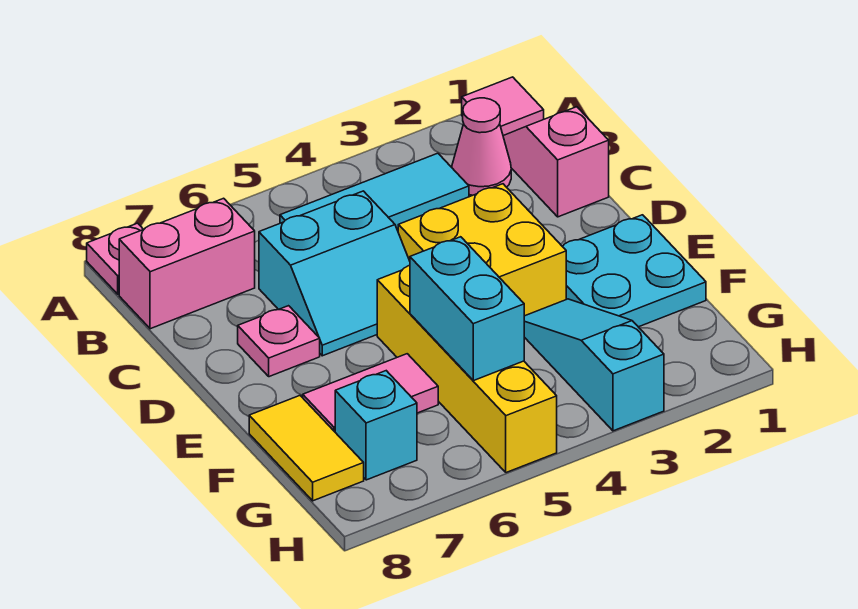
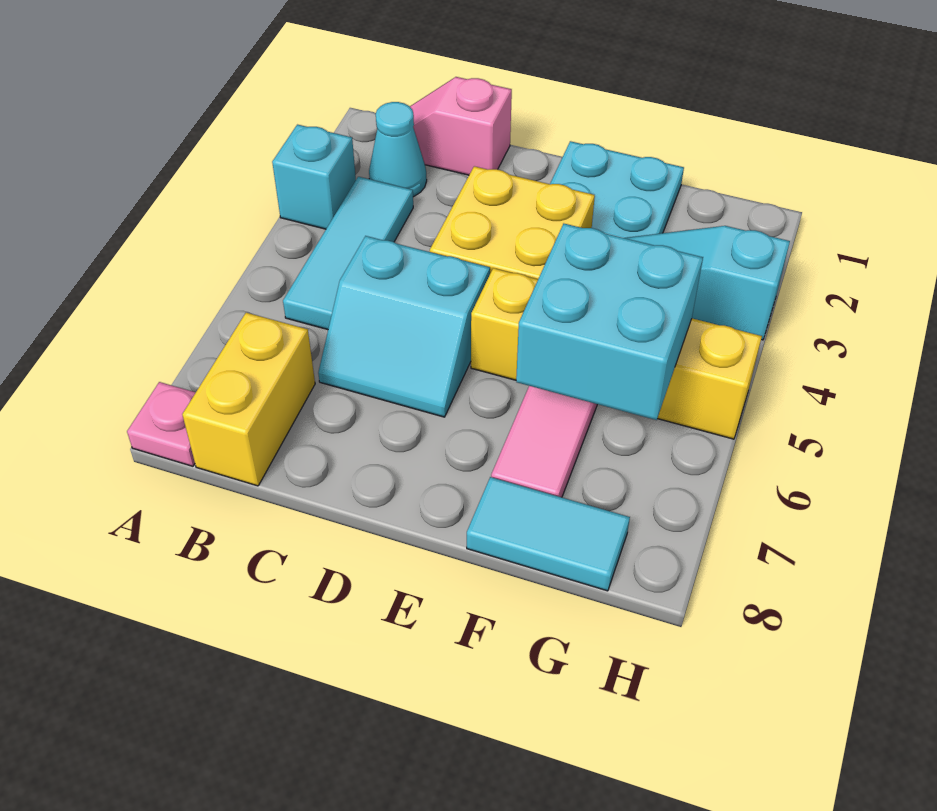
pink 1x1 tile [462,77,544,136] -> none
pink 1x1 cone [452,98,511,195] -> cyan 1x1 cone [369,102,427,197]
pink 1x2 brick [119,198,255,329] -> yellow 1x2 brick [182,313,315,486]
cyan 2x2 slope [259,191,410,356] -> cyan 2x2 slope turned to [318,236,490,417]
pink 1x1 plate [238,306,320,377] -> none
cyan 1x2 brick [410,237,524,381] -> cyan 2x2 brick [516,224,703,420]
yellow 1x2 tile [249,396,364,501] -> cyan 1x2 tile [467,477,630,591]
cyan 1x1 brick [335,371,417,480] -> cyan 1x1 brick moved to [272,125,356,229]

